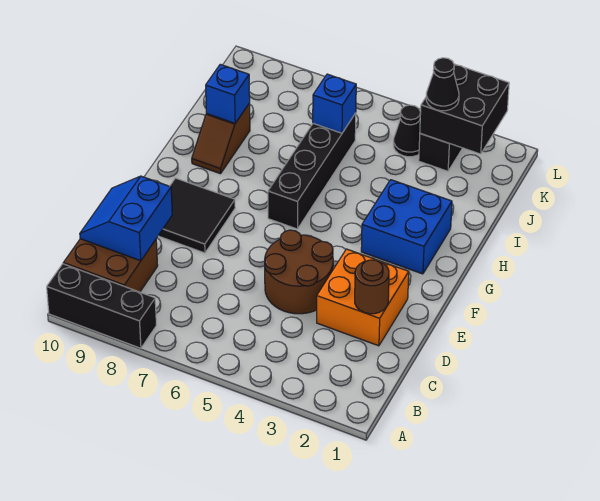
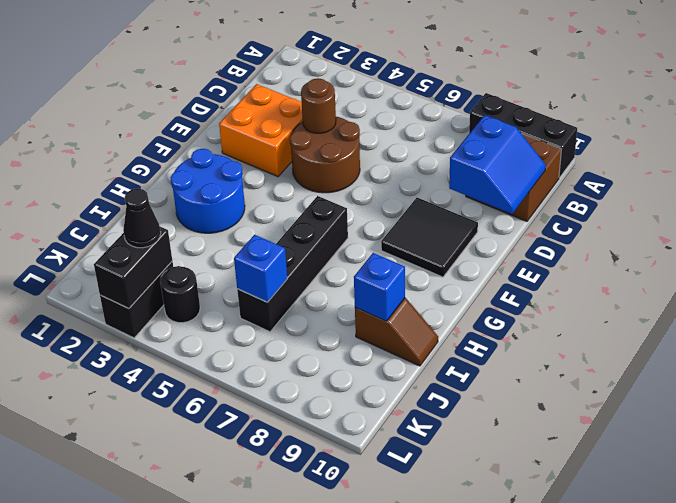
brown 1x1 round brick [355,260,389,314] -> brown 1x1 round brick moved to [301,78,336,133]
blue 2x2 brick [361,180,452,274] -> blue 2x2 round brick [171,149,245,233]
brown 1x2 slope [192,103,250,174] -> brown 1x2 slope turned to [355,298,438,366]
black 2x2 brick [420,64,509,154] -> black 1x2 brick [94,227,172,309]
black 1x1 cone [393,105,421,157] -> black 1x1 round brick [160,266,200,323]

